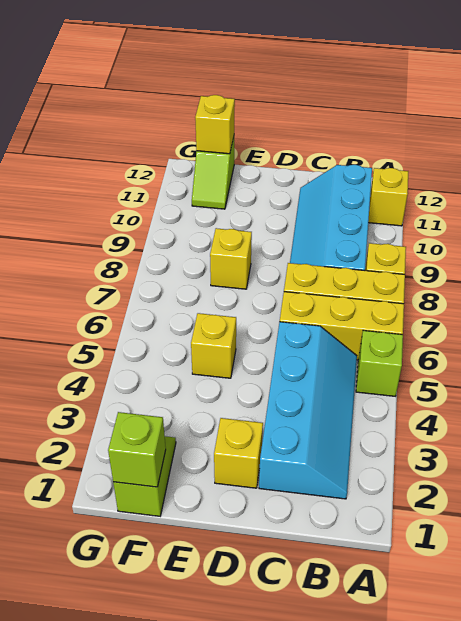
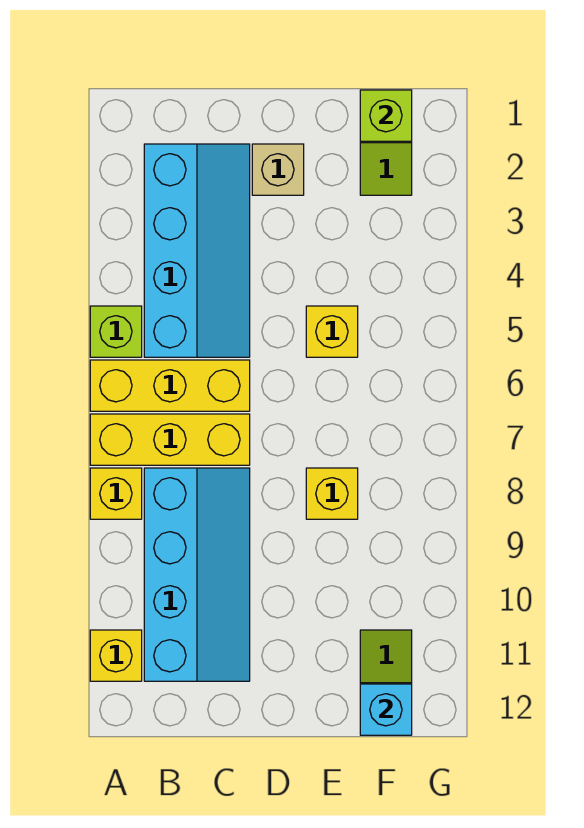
cyan 2x4 slope [259,322,357,499] -> cyan 2x4 slope turned to [144,144,250,357]
yellow 1x1 brick [214,418,263,488] -> tan 1x1 brick [252,144,304,195]
yellow 1x1 brick [195,95,235,154] -> cyan 1x1 brick [360,684,412,735]

